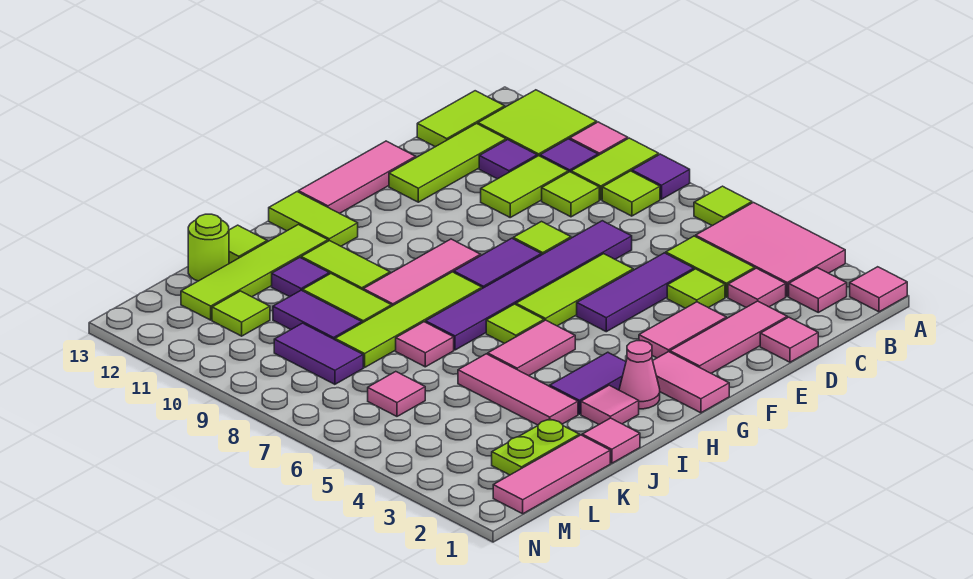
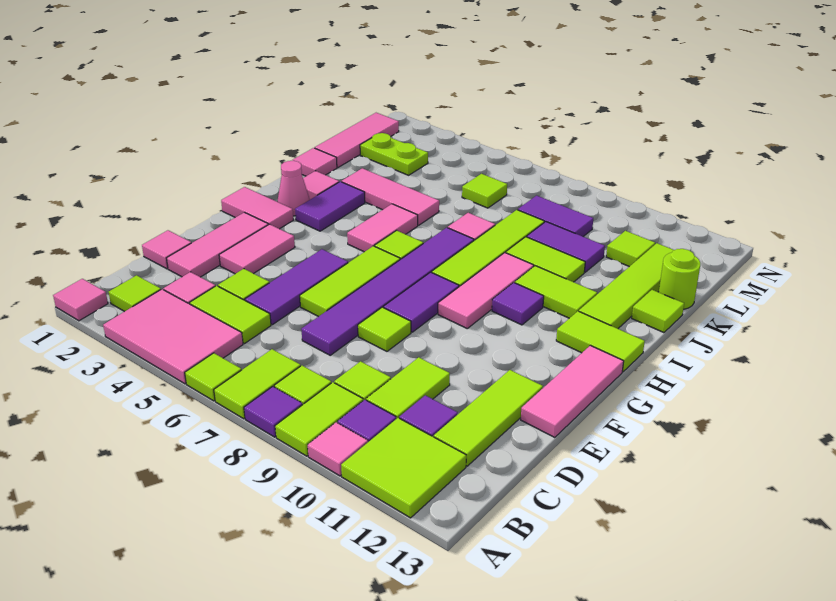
pink 1x1 tile [789,268,847,312] -> lime 1x1 tile [109,275,161,312]
lime 1x2 tile [417,91,505,147] -> lime 1x2 tile moved to [214,349,301,419]
purple 1x1 tile [272,257,329,297] -> purple 1x1 tile moved to [492,283,544,325]
lime 1x2 plate [492,419,579,475] -> lime 1x2 plate turned to [360,133,428,175]
pink 1x1 tile [368,372,425,416] -> lime 1x1 tile [462,174,507,208]

